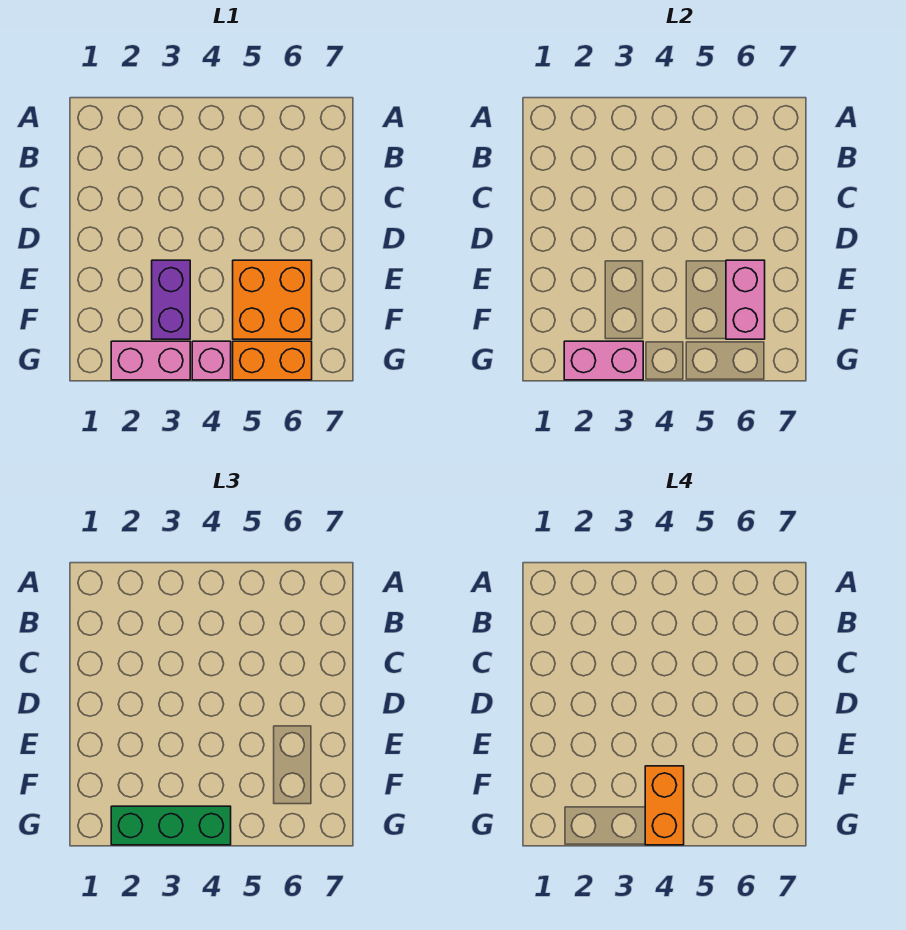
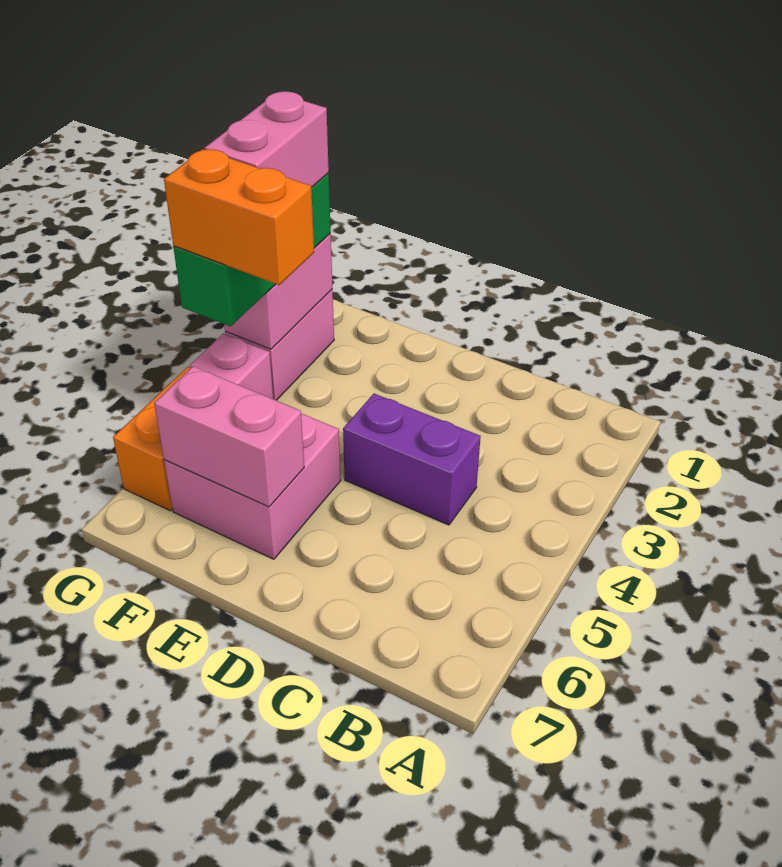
purple 1x2 brick [152,260,190,339] -> purple 1x2 brick moved to [343,394,481,525]
orange 2x2 brick [233,260,312,339] -> pink 2x2 brick [164,413,341,559]
none -> pink 1x2 brick [205,91,329,188]

